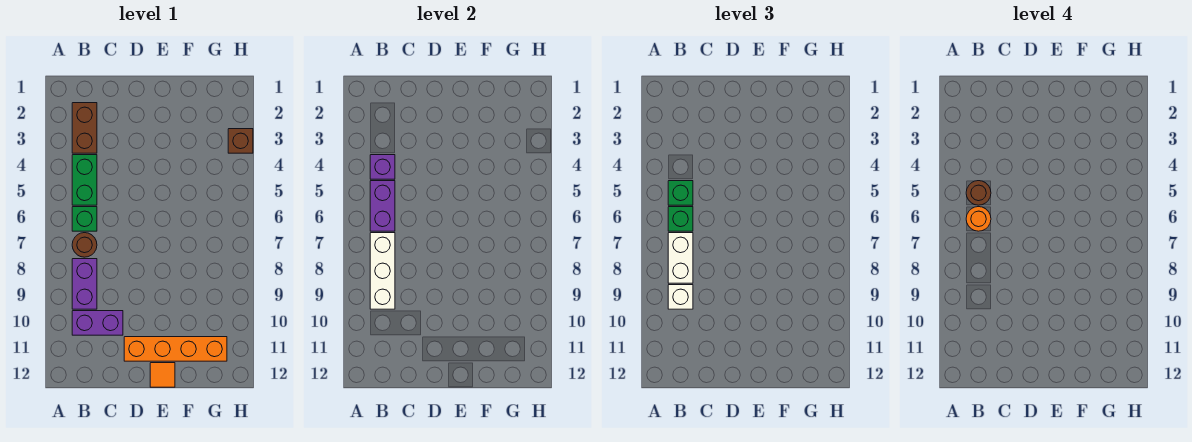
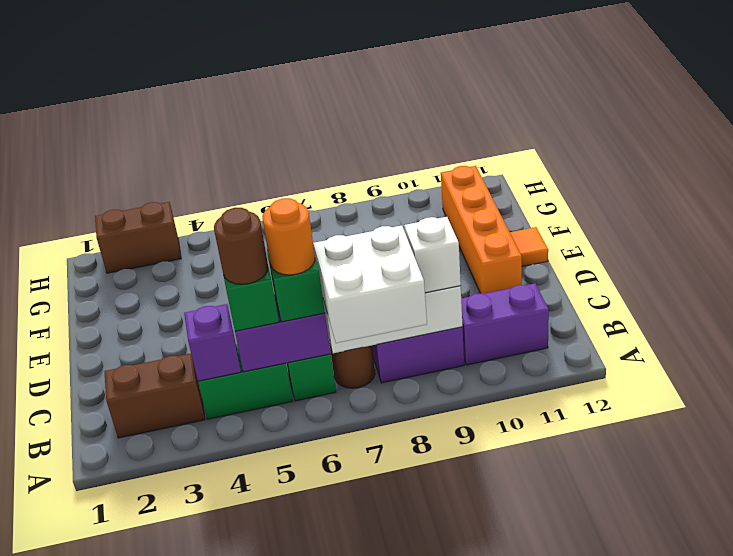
white 1x2 brick [668,233,693,283] -> white 2x2 brick [313,226,427,343]
purple 1x2 brick [72,311,123,335] -> purple 1x2 brick turned to [461,283,549,365]
brown 1x1 brick [228,129,253,153] -> brown 1x2 brick [95,202,181,273]

